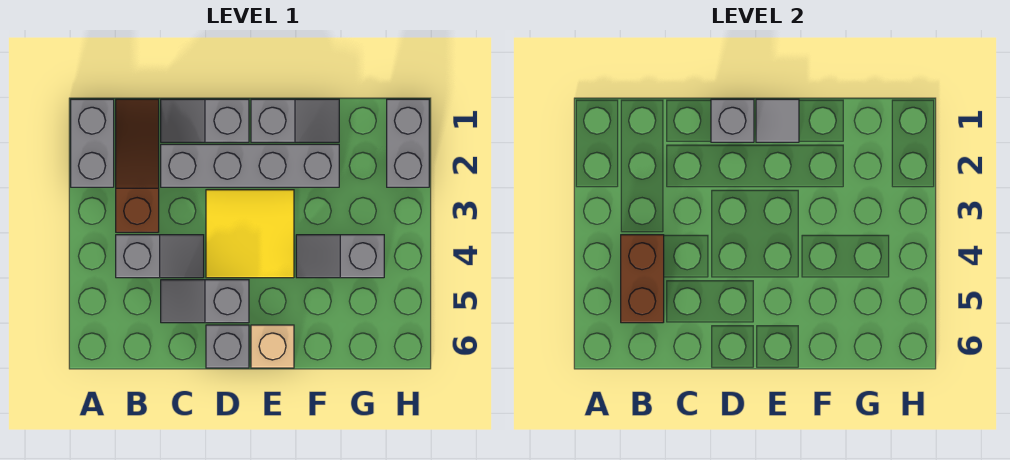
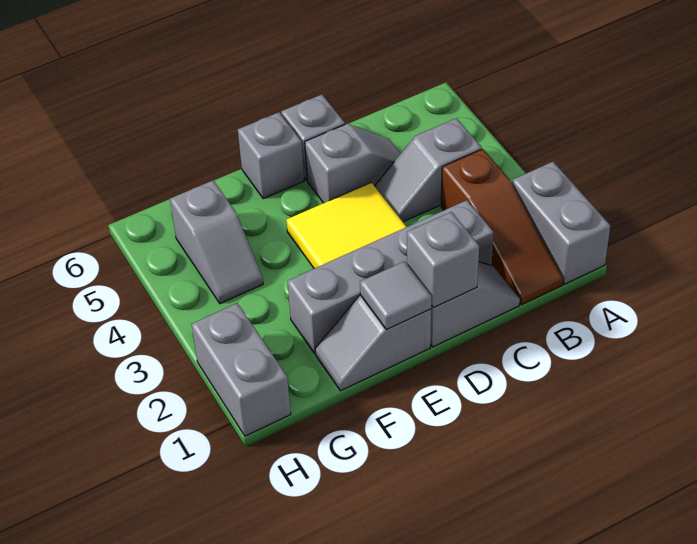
brown 1x2 brick [621,235,664,323] -> none
tan 1x1 brick [251,325,294,368] -> grey 1x1 brick [238,112,304,199]
grey 1x2 slope [296,235,384,278] -> grey 1x2 slope turned to [170,180,263,304]

